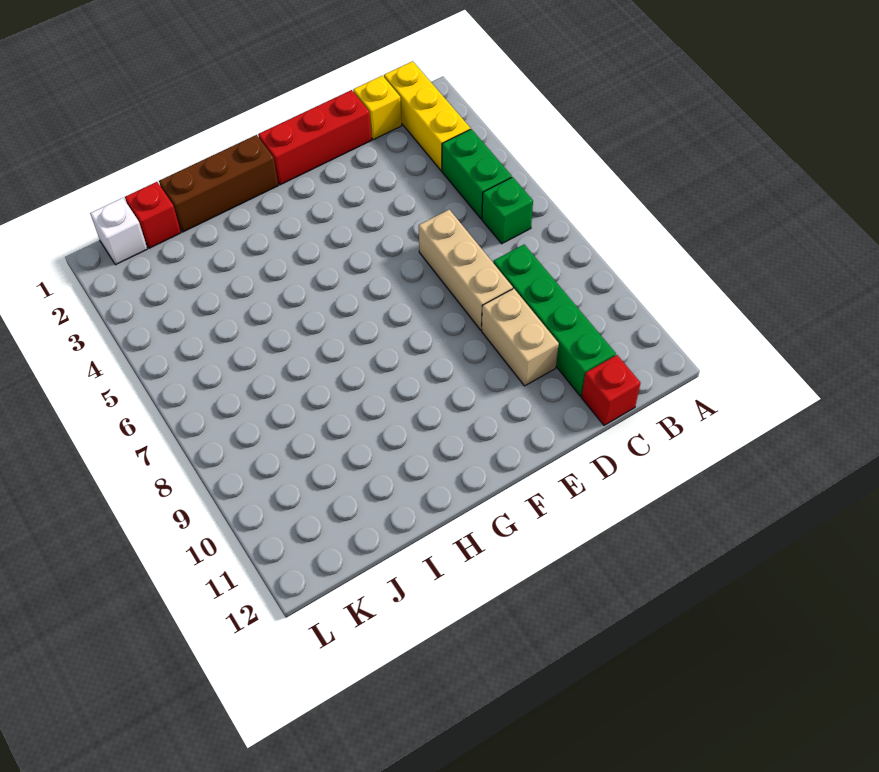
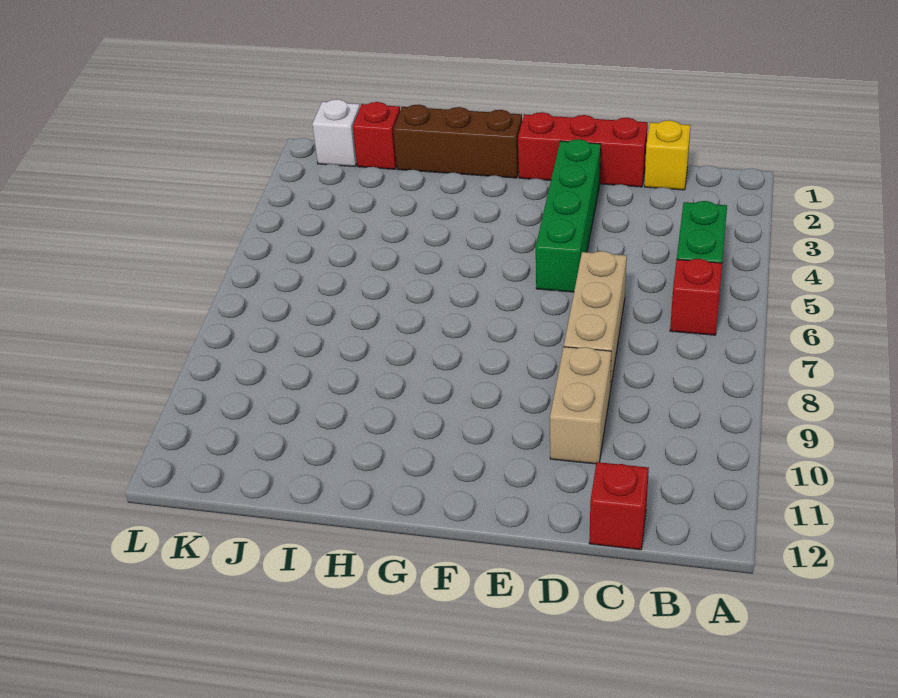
yellow 1x3 brick [384,61,470,171] -> none
green 1x1 brick [482,177,533,244] -> red 1x1 brick [670,259,722,335]
green 1x4 brick [493,244,616,396] -> green 1x4 brick moved to [536,139,601,292]

